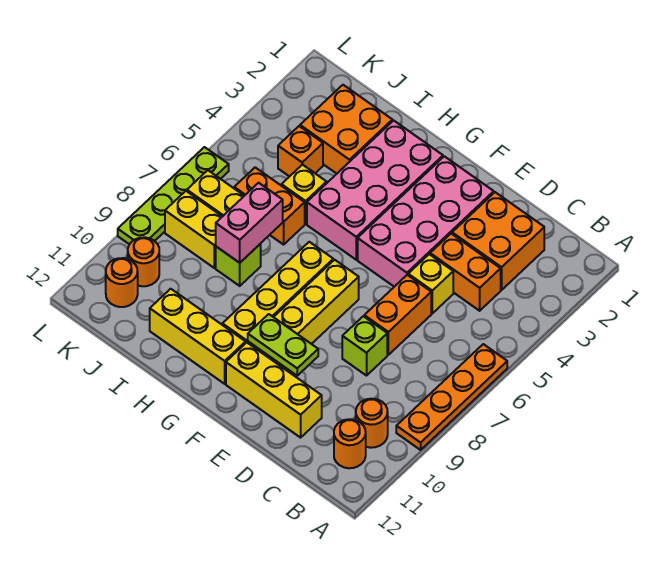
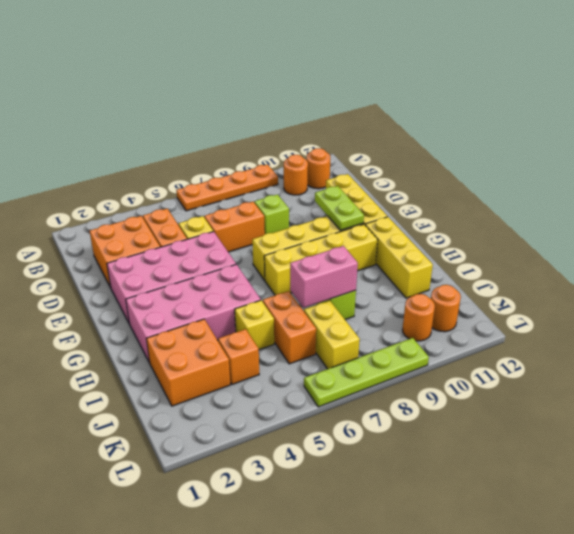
yellow 1x2 brick [165,191,222,268] -> none

